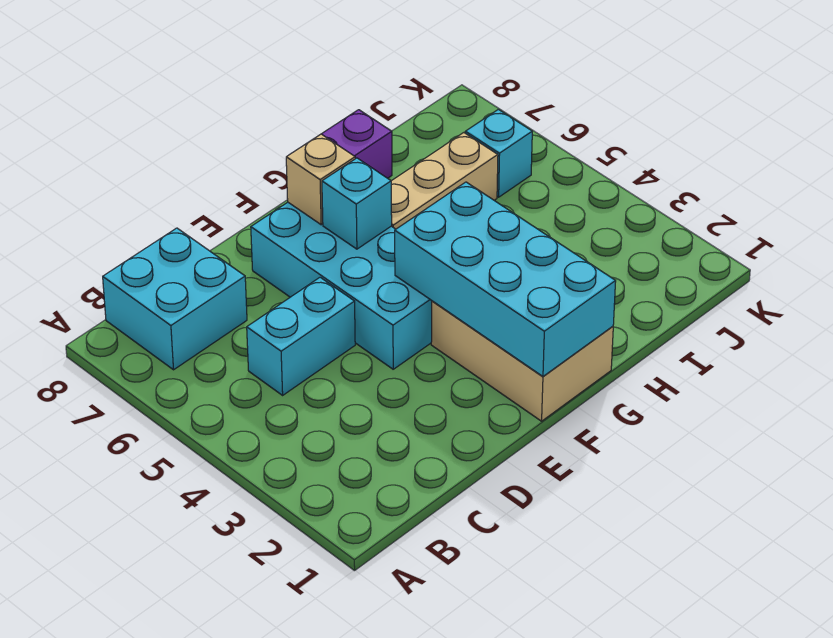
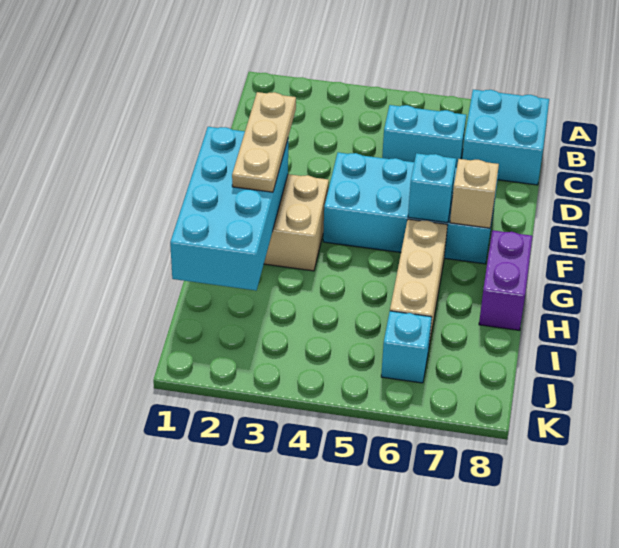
cyan 1x2 brick [247,277,355,395] -> cyan 1x2 brick turned to [382,105,466,168]
none -> tan 1x3 plate [232,92,296,192]
cyan 2x4 brick [395,182,616,376] -> cyan 2x4 brick turned to [170,127,288,290]

